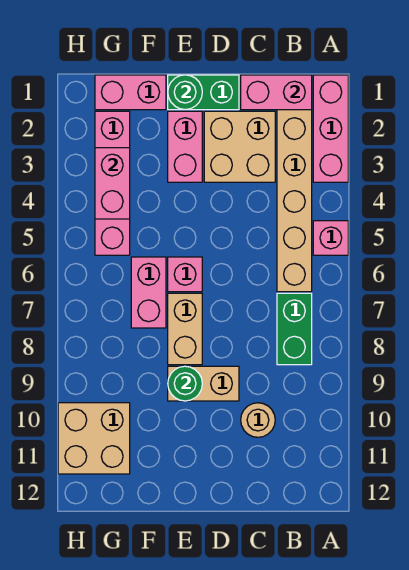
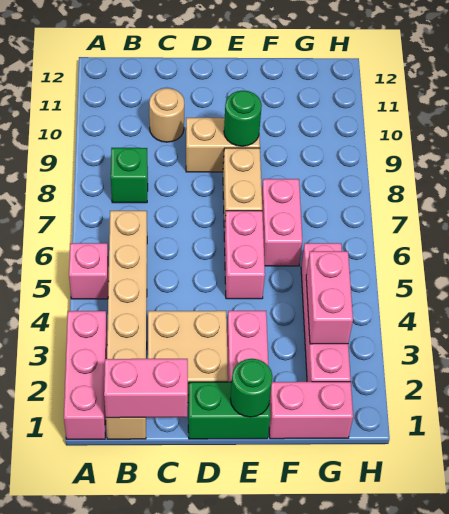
green 1x2 brick [277,293,312,365] -> green 1x1 brick [111,148,148,203]
pink 1x1 brick [168,257,202,292] -> pink 1x2 brick [224,211,265,299]
tan 2x2 brick [58,403,130,474] -> none

